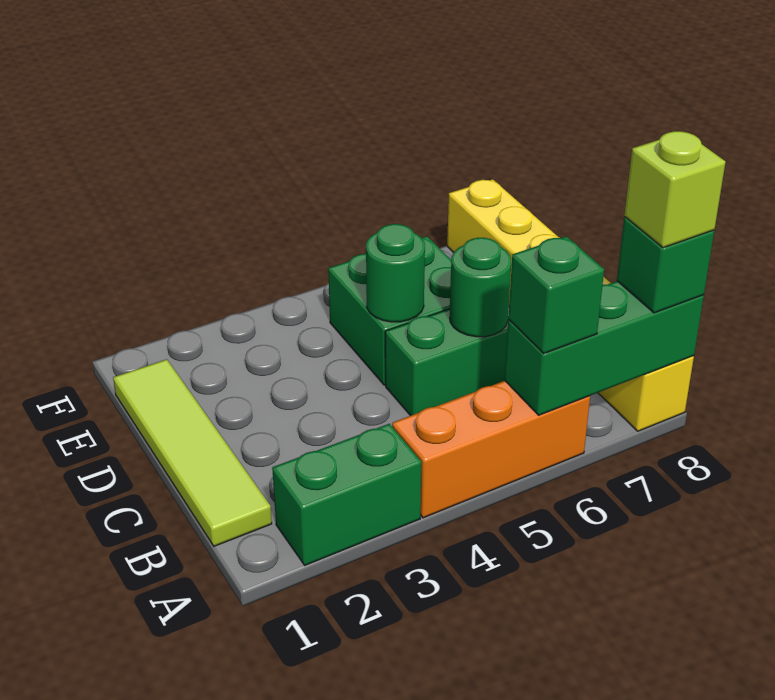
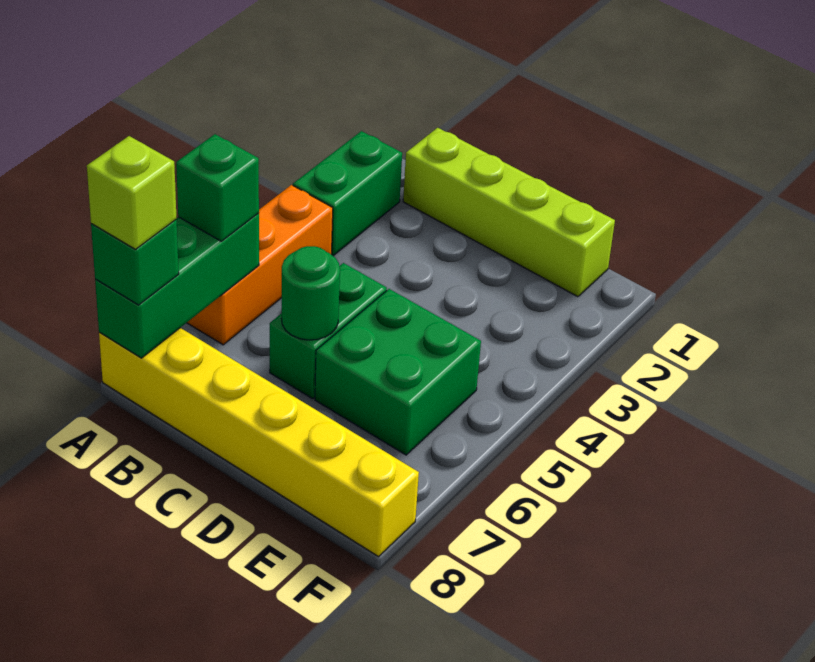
lime 1x4 tile [113,359,272,546] -> lime 1x4 brick [403,128,615,297]
green 1x1 round brick [366,224,425,322] -> none

